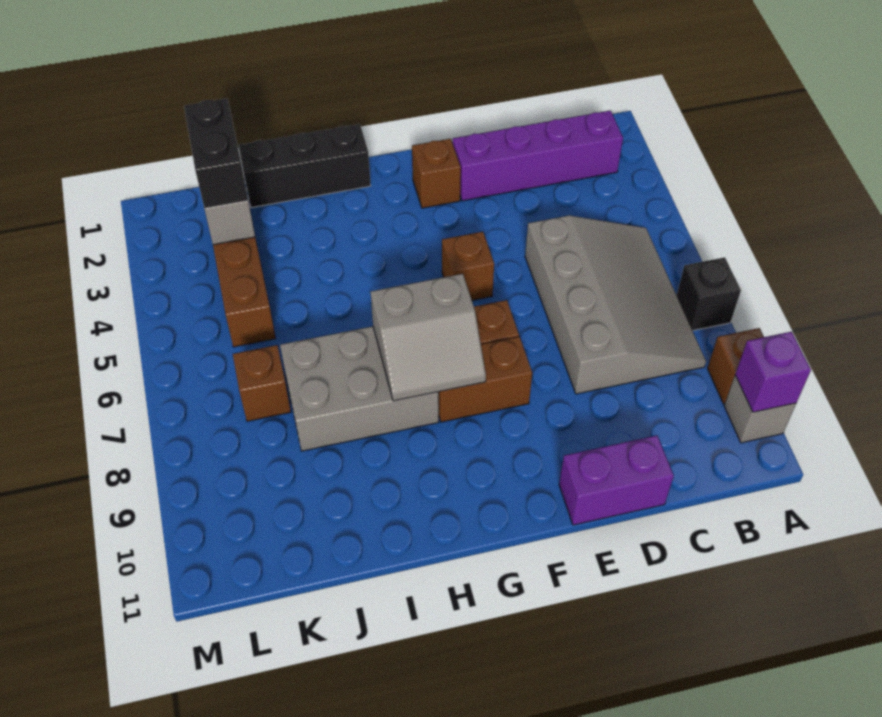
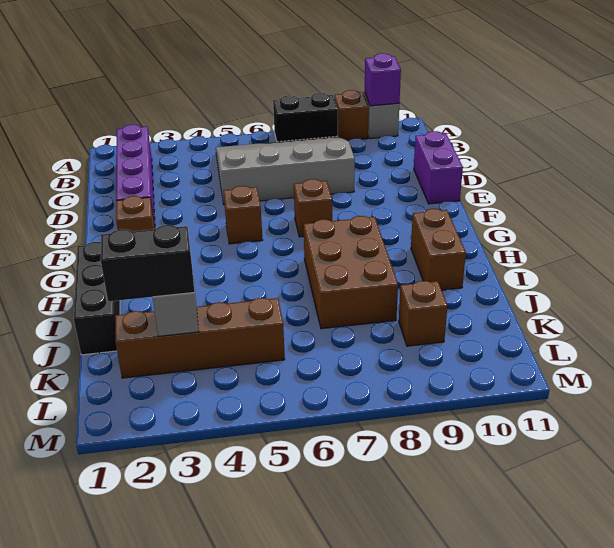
black 1x1 brick [677,257,741,331] -> black 1x2 brick [273,93,338,142]
brown 1x2 brick [438,337,532,422] -> brown 1x2 brick moved to [411,209,466,290]
grey 2x2 slope [371,274,486,401] -> none
grey 2x3 brick [280,326,439,451] -> brown 2x3 brick [304,216,398,329]
brown 1x1 brick [233,345,291,421] -> brown 1x1 brick moved to [399,281,448,346]

